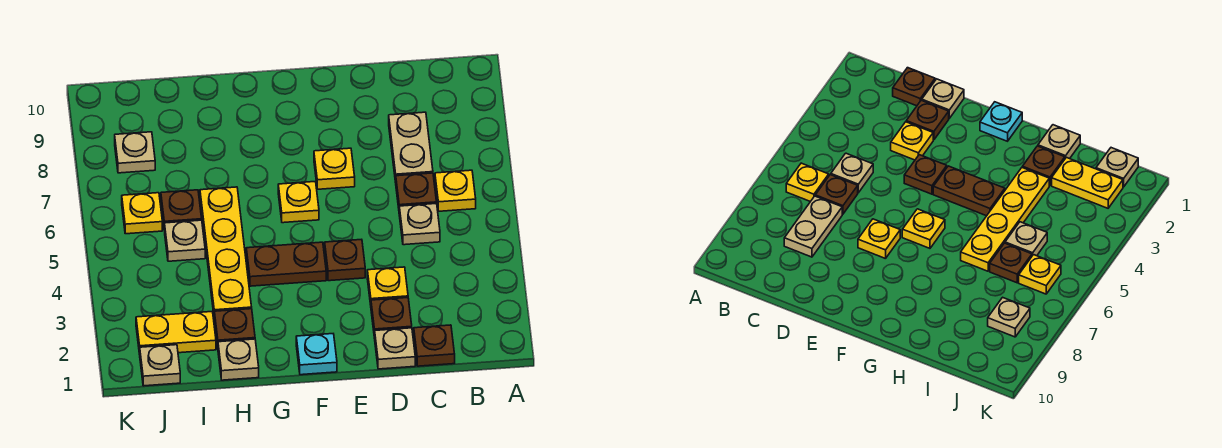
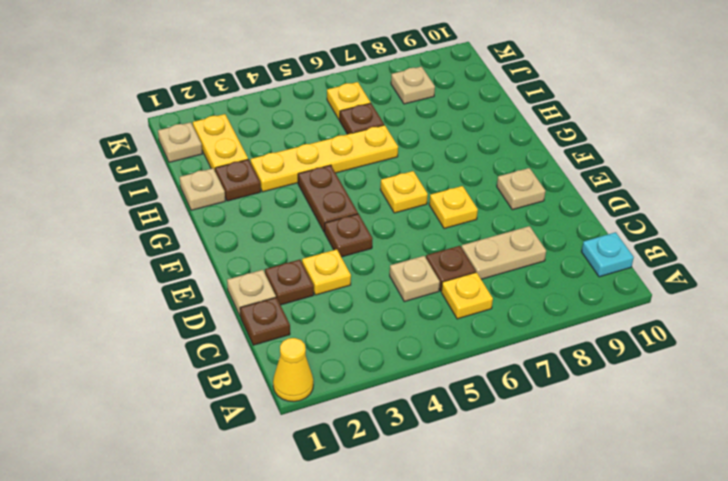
none -> yellow 1x1 cone [273,338,313,402]
cyan 1x1 plate [296,334,337,375] -> cyan 1x1 plate moved to [582,232,634,277]
tan 1x1 plate [165,220,205,261] -> tan 1x1 plate moved to [497,168,545,210]

